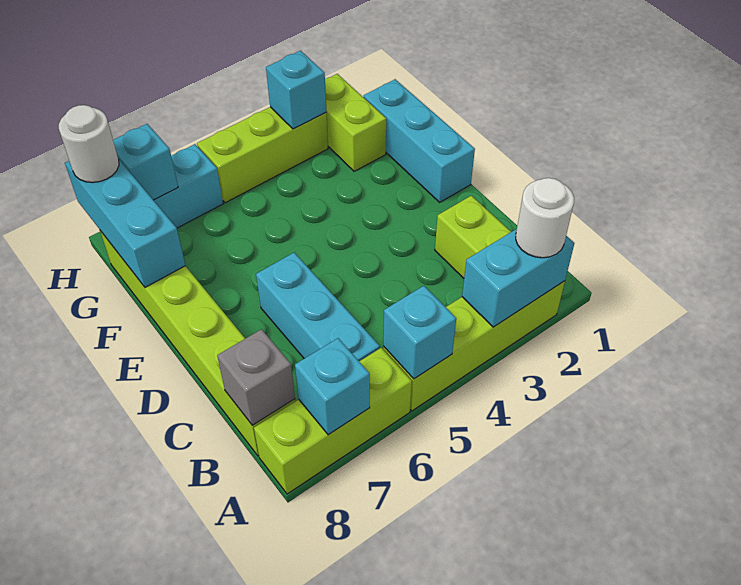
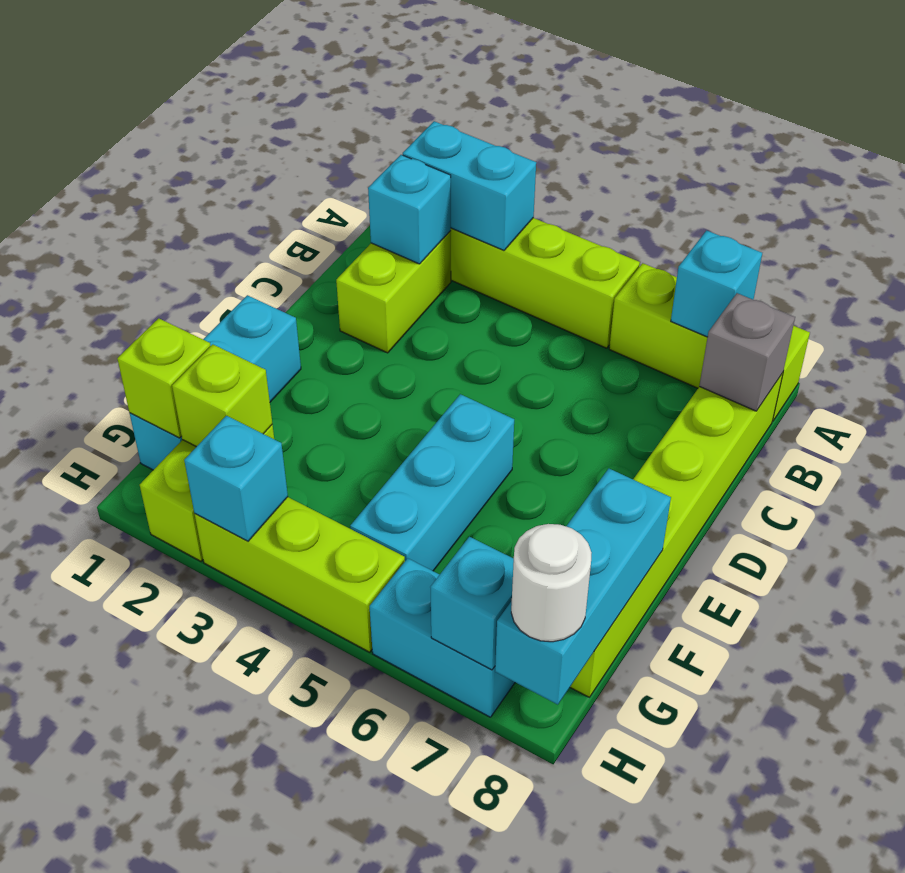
white 1x1 round brick [516,178,574,258] -> none
cyan 1x1 brick [383,286,456,379] -> cyan 1x1 brick moved to [368,155,451,264]
cyan 1x3 brick [256,253,380,361] -> cyan 1x3 brick moved to [350,394,514,571]
none -> lime 1x1 brick [117,318,210,438]
none -> lime 1x1 brick [172,344,272,447]

